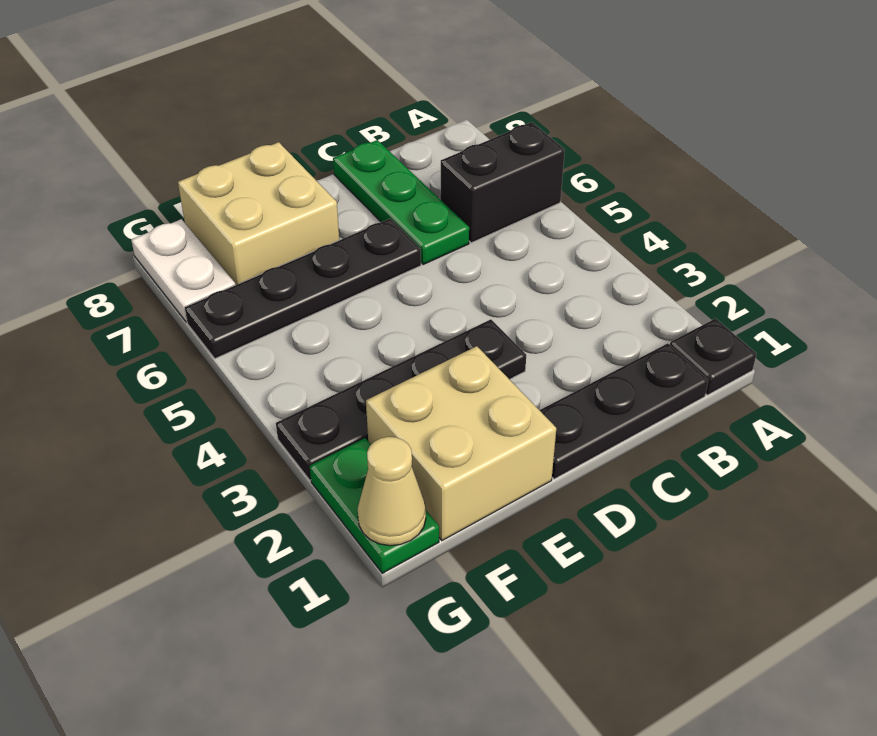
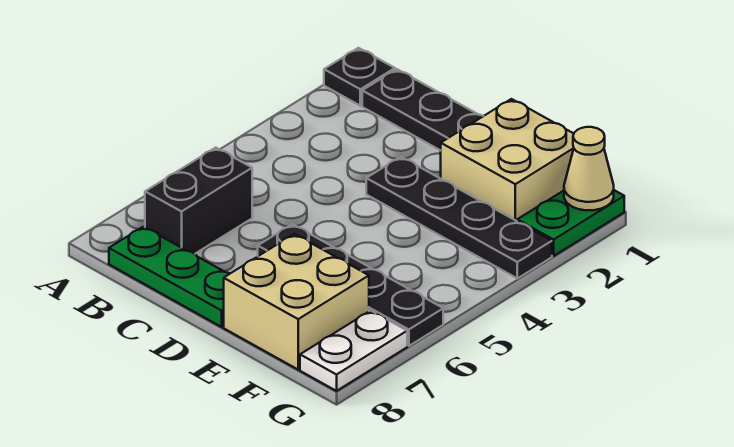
black 1x2 brick [440,122,565,243] -> black 1x2 brick turned to [145,148,252,254]
green 1x3 plate [333,140,469,264] -> green 1x3 plate turned to [109,227,230,327]

